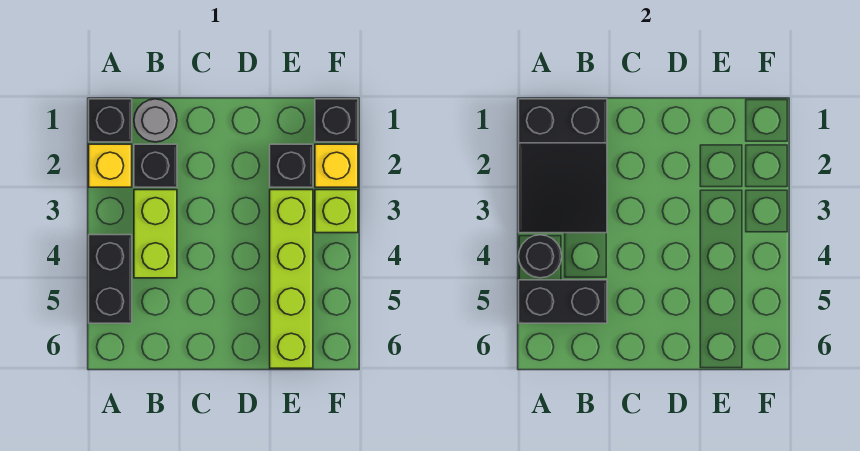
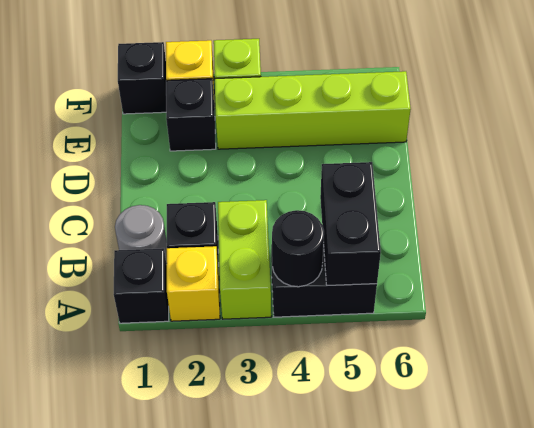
black 2x3 slope [519,99,607,233] -> none
lime 1x2 brick [134,190,177,278] -> lime 1x2 brick turned to [218,200,271,319]

